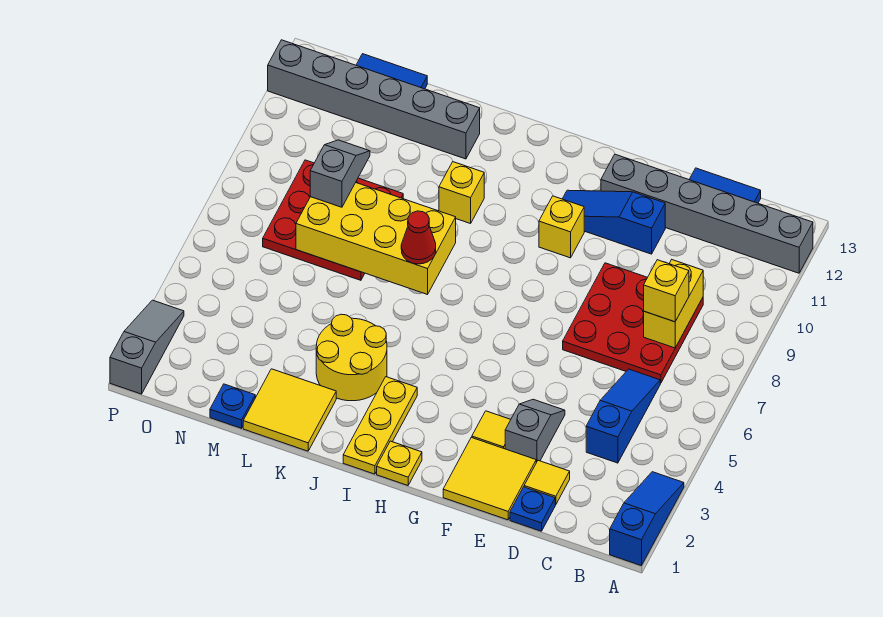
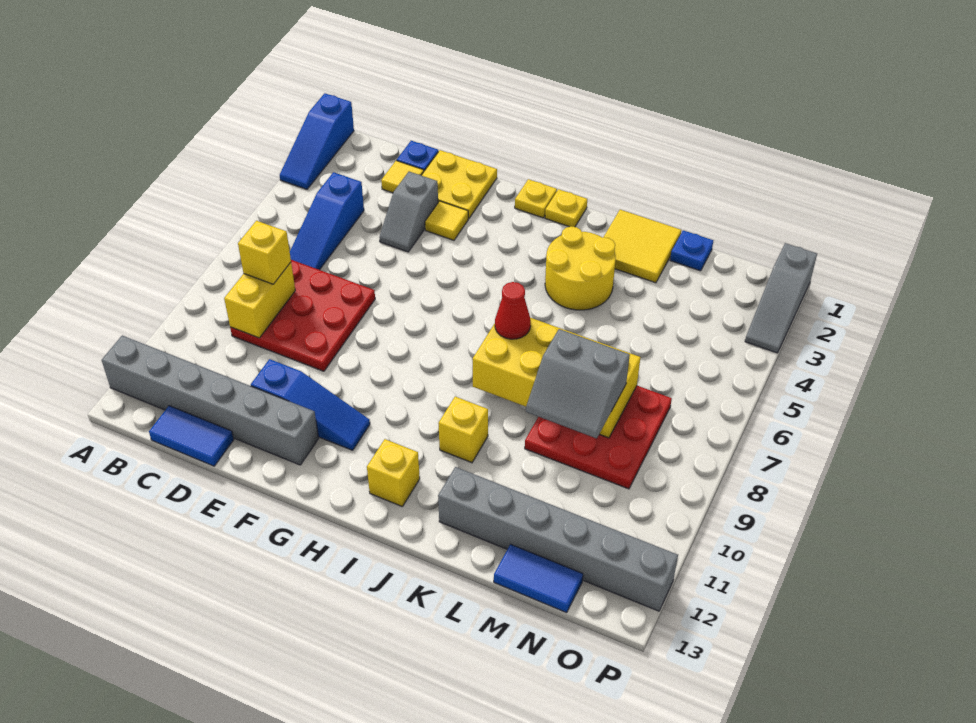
yellow 2x2 tile [443,437,536,520] -> yellow 2x2 plate [422,150,497,219]
yellow 1x1 brick [539,196,584,258] -> yellow 1x1 brick moved to [367,439,420,507]
yellow 1x3 plate [343,377,417,474] -> yellow 1x1 plate [545,189,587,227]
grey 1x2 slope [310,140,370,207] -> grey 2x2 slope [526,329,630,438]

